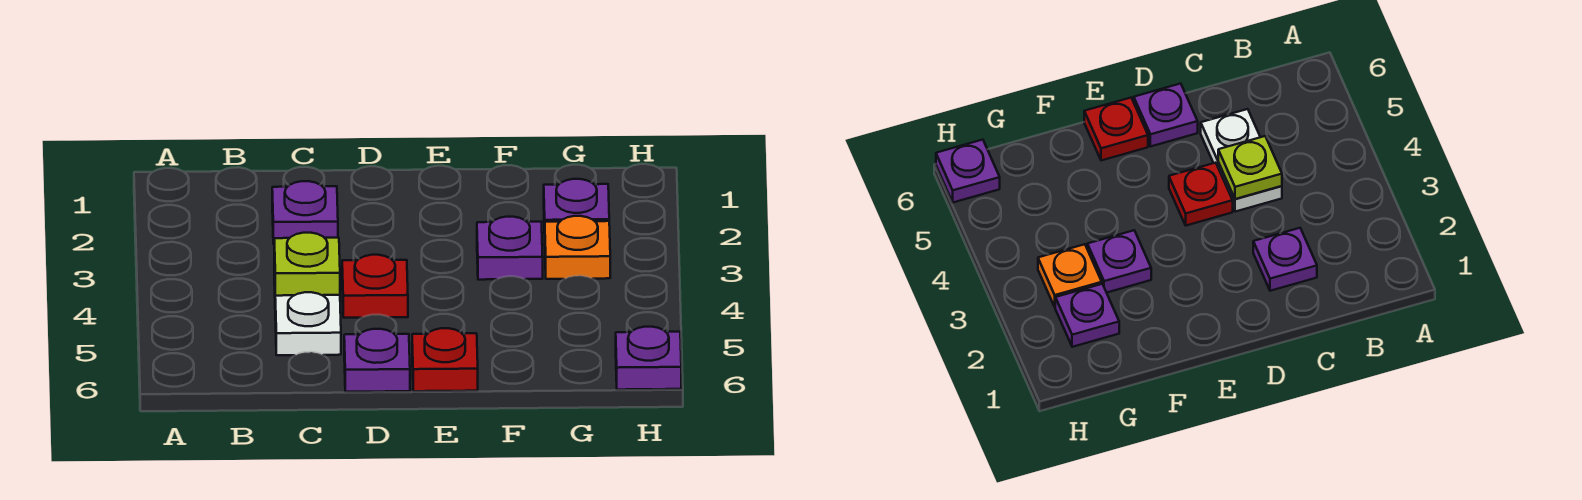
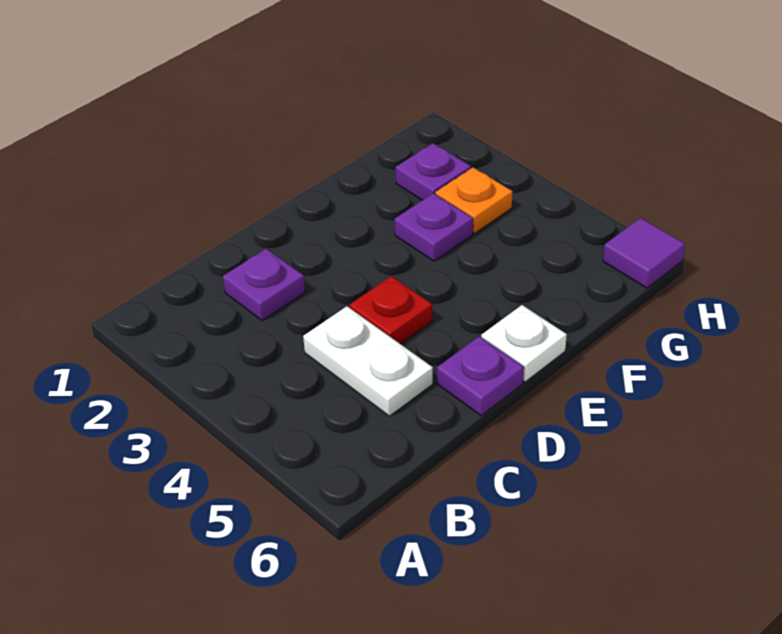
lime 1x1 plate [274,233,340,296] -> none
red 1x1 plate [412,328,478,391] -> white 1x1 plate [481,305,567,382]
purple 1x1 plate [616,327,681,390] -> purple 1x1 tile [603,218,685,288]

